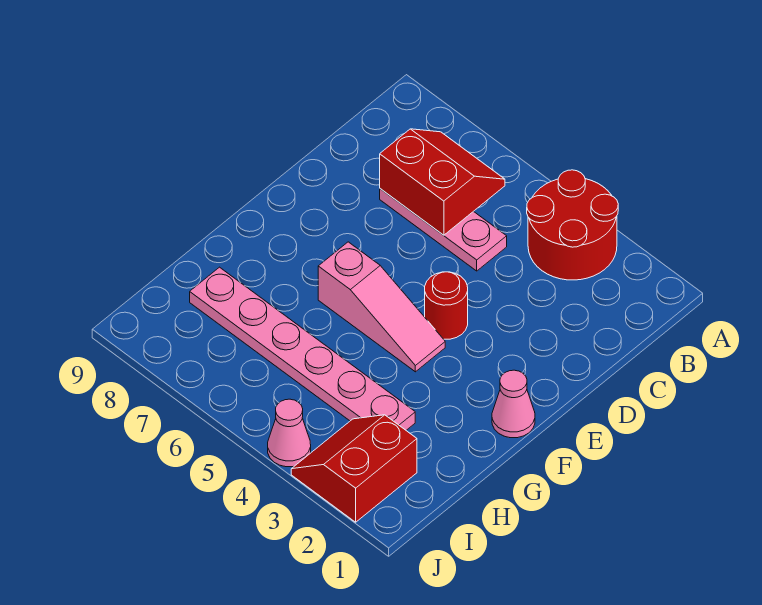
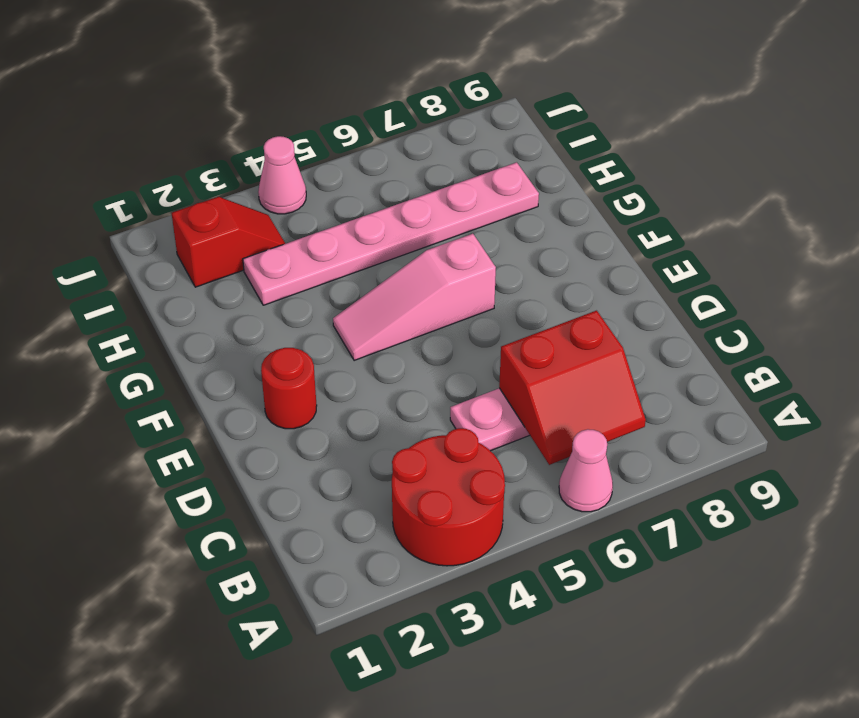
red 1x1 round brick [425,272,468,339] -> red 1x1 round brick moved to [261,348,317,429]
pink 1x1 cone [492,370,535,438] -> pink 1x1 cone moved to [559,429,613,512]
red 2x2 slope [291,415,417,522] -> red 1x2 slope [172,197,285,287]

